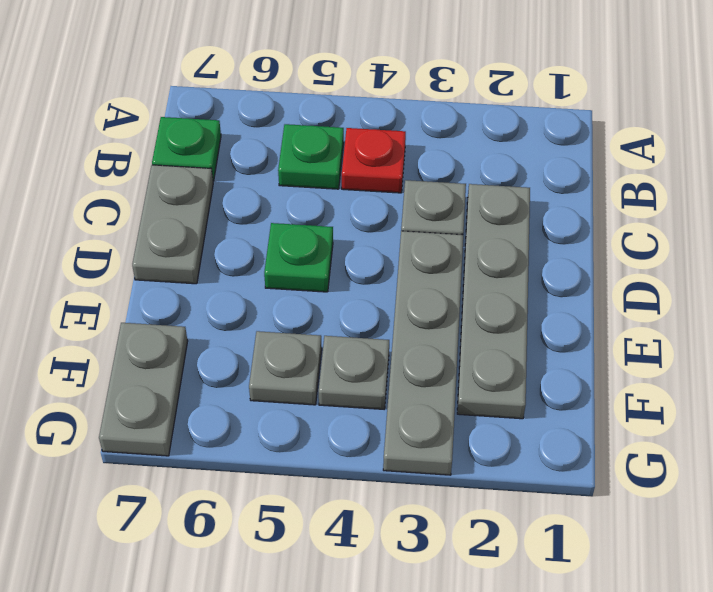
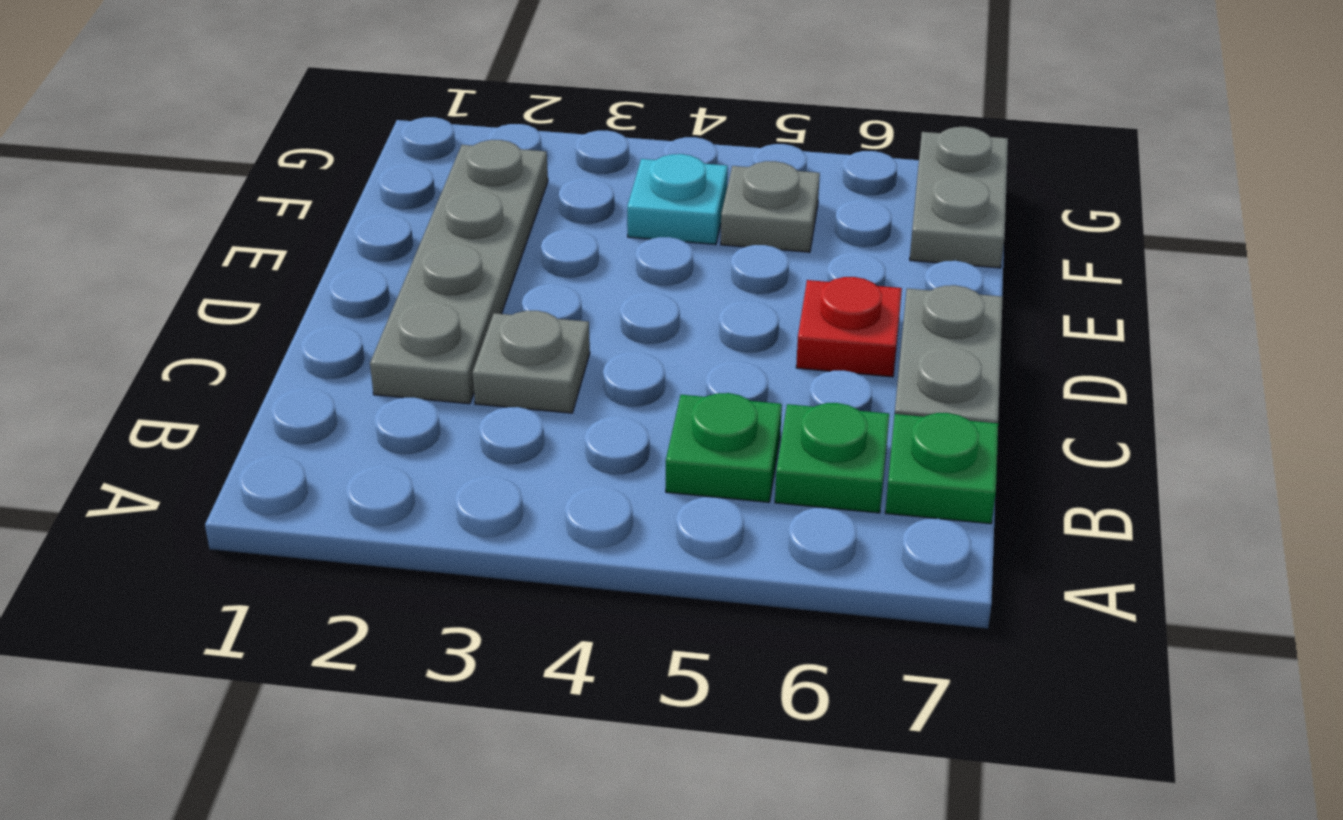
red 1x1 plate [342,128,406,193] -> red 1x1 plate moved to [796,277,902,377]
grey 1x4 plate [383,231,463,475] -> none
green 1x1 plate [264,223,333,292] -> green 1x1 plate moved to [775,403,889,513]
grey 1x1 plate [319,336,389,409] -> cyan 1x1 plate [627,154,728,244]

